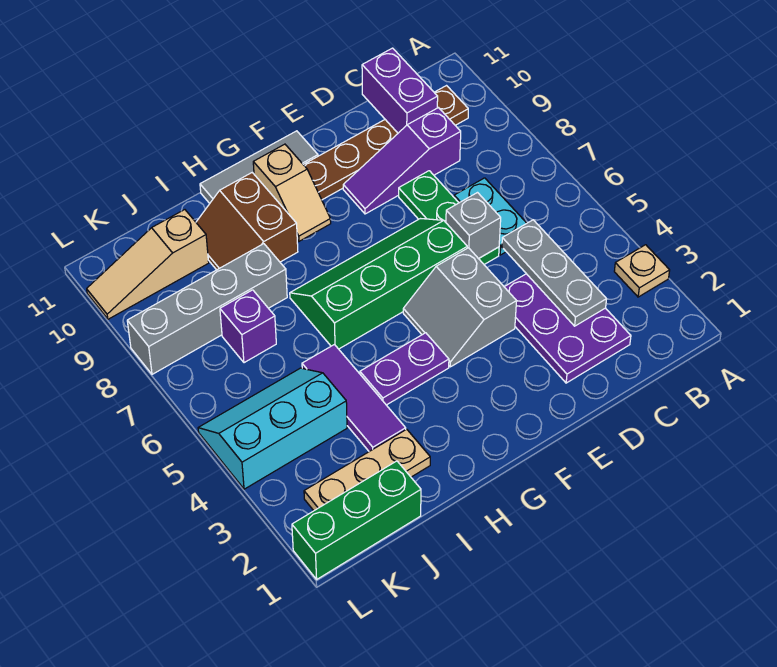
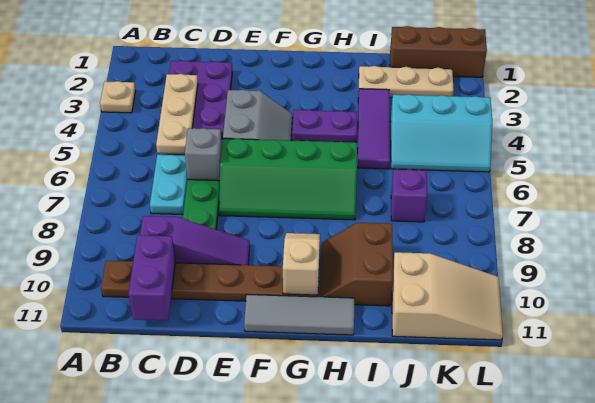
grey 1x3 plate [502,220,607,326] -> tan 1x3 plate [156,74,198,154]
brown 2x2 slope [196,173,298,270] -> brown 2x2 slope turned to [320,223,393,306]
grey 1x4 brick [127,244,287,374] -> none
green 1x3 brick [292,461,421,579] -> brown 1x3 brick [390,26,487,77]
tan 1x3 slope [87,210,209,319] -> tan 2x3 slope [392,252,503,340]

